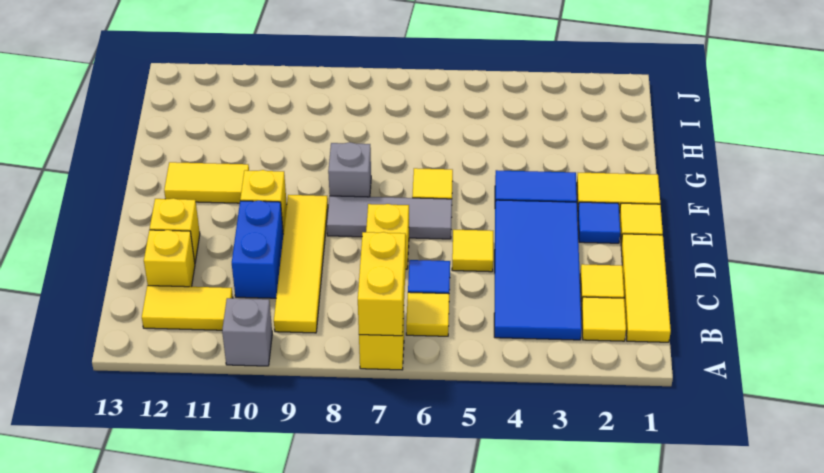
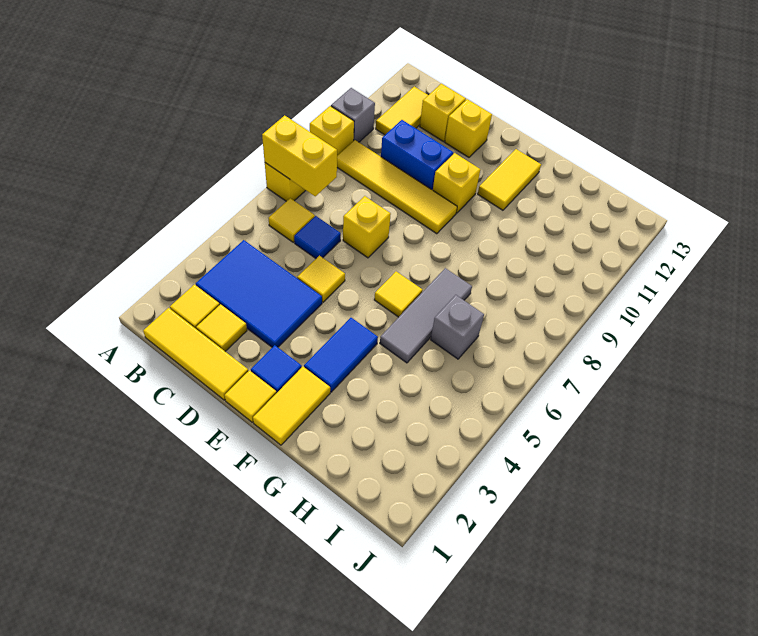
none -> yellow 1x1 brick [310,106,354,155]
blue 2x4 tile [494,200,582,340] -> blue 2x3 tile [196,240,322,347]
grey 1x3 tile [327,196,452,239] -> grey 1x3 tile moved to [380,268,472,363]
grey 1x1 brick [328,142,371,197] -> grey 1x1 brick moved to [431,295,484,359]

